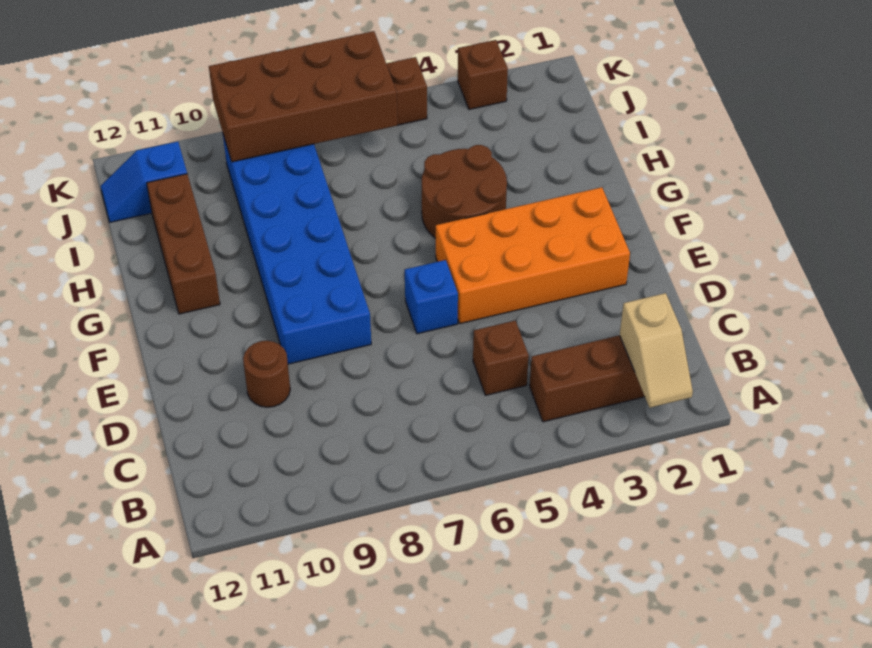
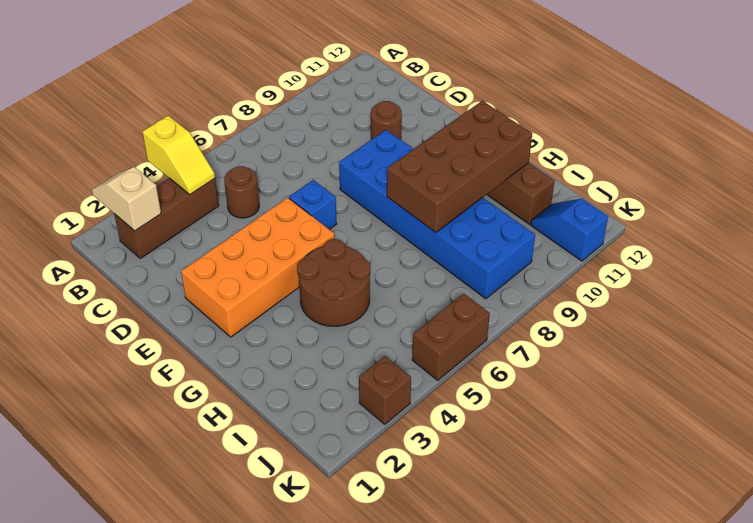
none -> yellow 1x2 slope [143,116,215,194]
brown 1x1 brick [473,321,529,395] -> brown 1x1 round brick [224,166,259,218]
brown 2x4 brick [209,31,397,162] -> brown 2x4 brick moved to [387,101,532,232]
blue 1x2 slope [101,142,187,222] -> blue 1x2 slope turned to [531,199,608,261]

